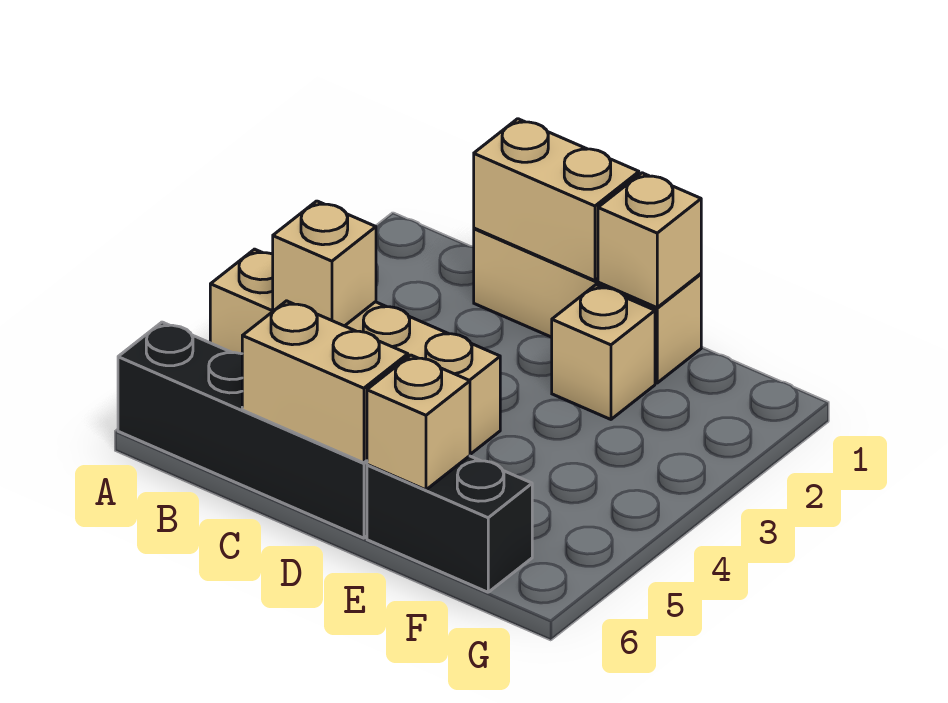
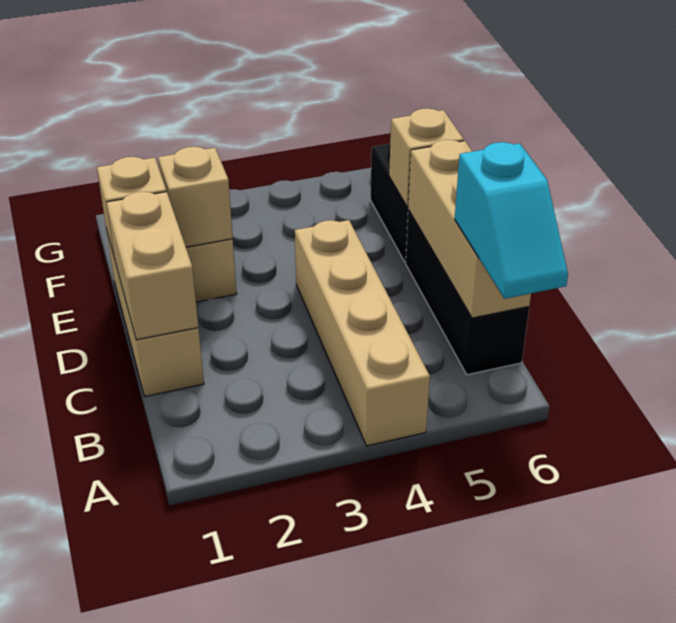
black 1x4 brick [118,322,367,538] -> black 1x3 brick [406,210,529,375]
none -> cyan 1x2 slope [455,142,568,299]
tan 1x1 brick [273,201,376,326] -> tan 1x1 brick moved to [158,147,233,247]
tan 1x2 brick [242,301,408,463] -> tan 1x3 brick [408,140,531,318]

